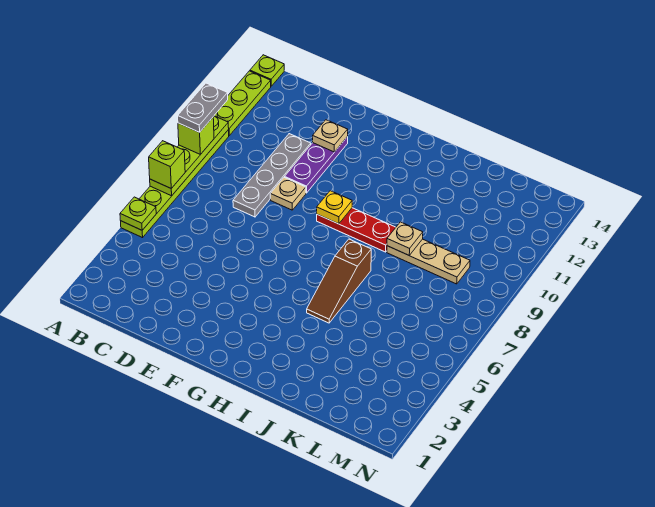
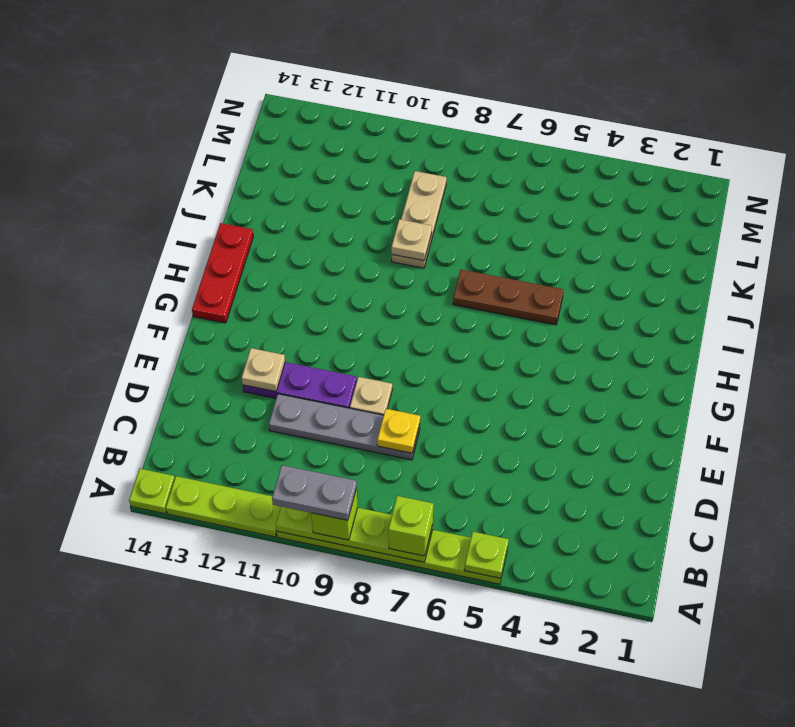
red 1x3 plate [317,208,396,252] -> red 1x3 plate moved to [192,223,253,323]
yellow 1x1 plate [317,191,352,224] -> yellow 1x1 plate moved to [377,409,420,453]
brown 1x3 slope [307,239,371,323] -> brown 1x3 plate [453,270,564,325]

